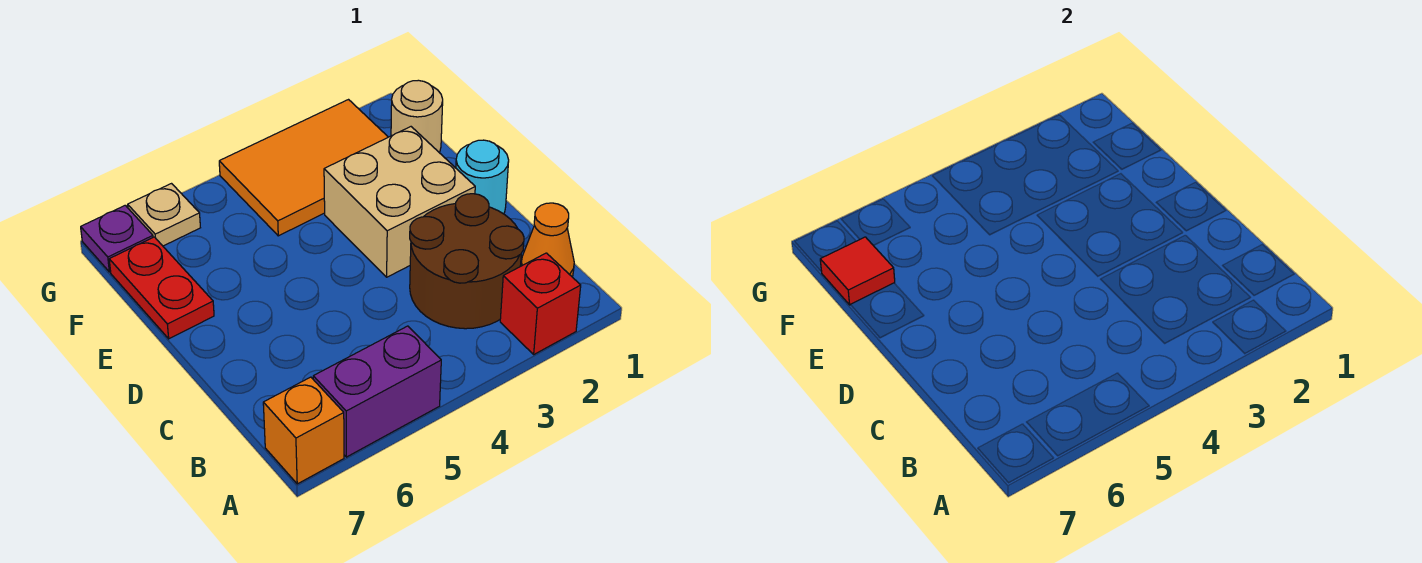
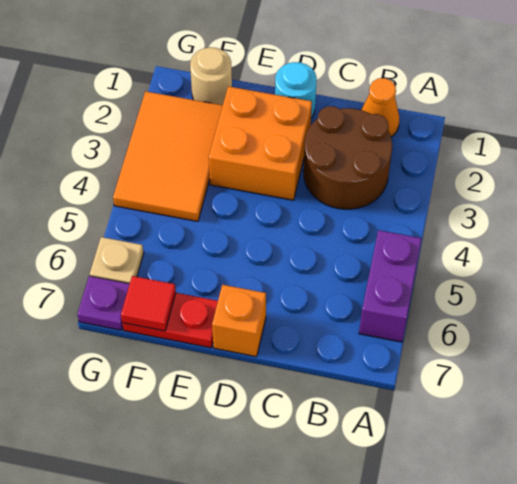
red 1x1 brick [500,253,581,354] -> none
orange 1x1 brick [263,377,344,484] -> orange 1x1 brick moved to [212,285,266,357]
tan 2x2 brick [324,127,475,277] -> orange 2x2 brick [209,86,312,200]

